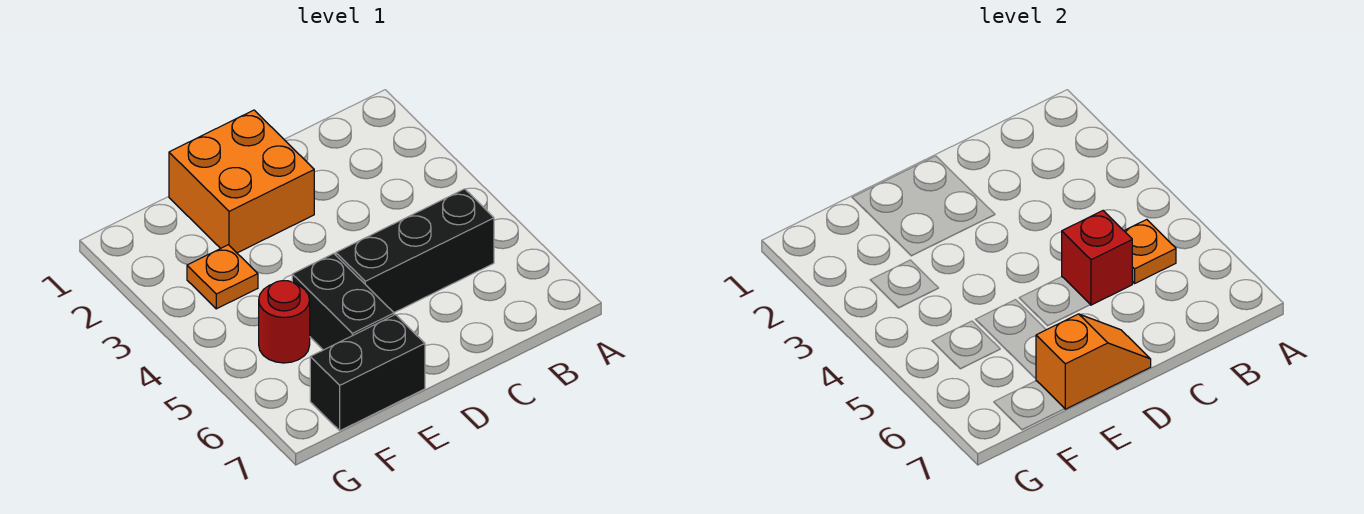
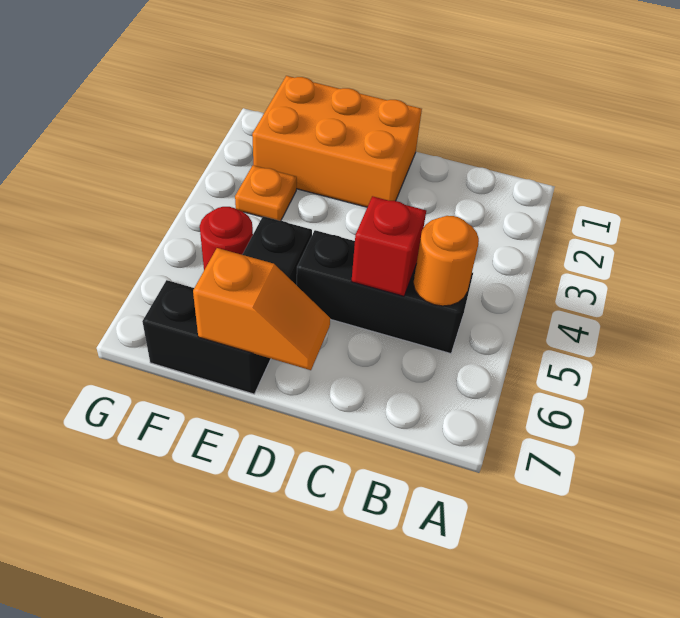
orange 1x1 plate [1124,220,1176,283] -> orange 1x1 round brick [413,216,479,306]
orange 2x2 brick [169,110,314,253] -> orange 2x3 brick [252,76,422,207]

